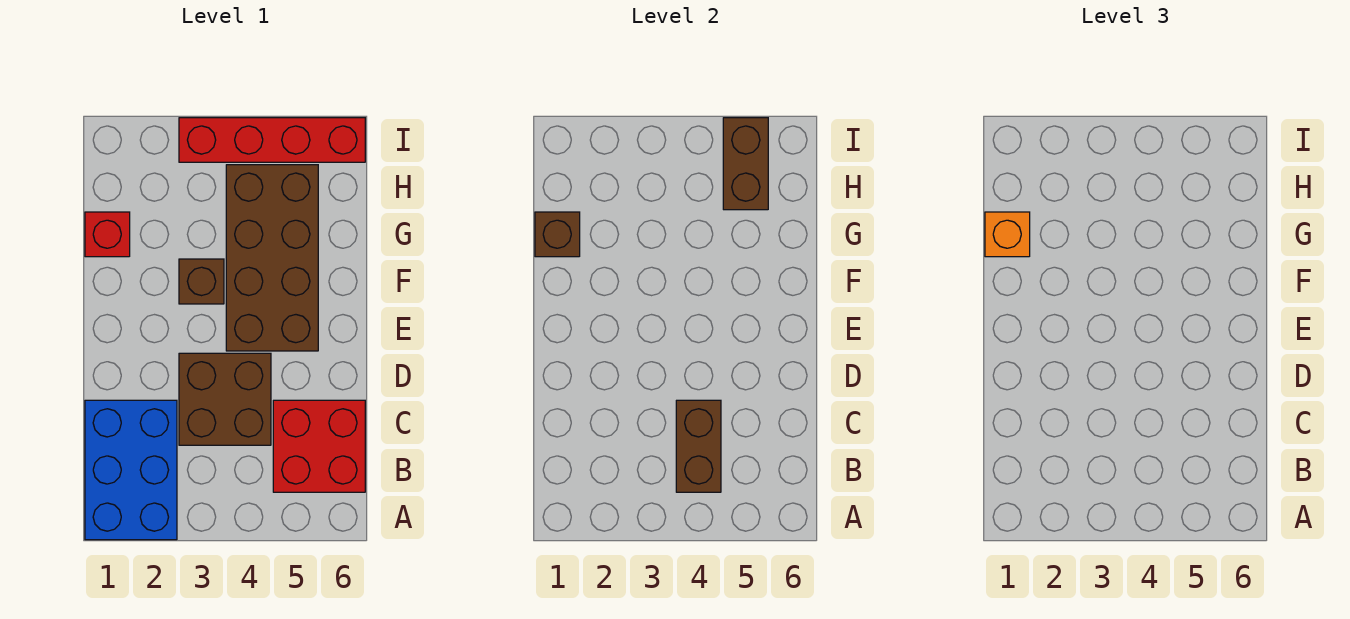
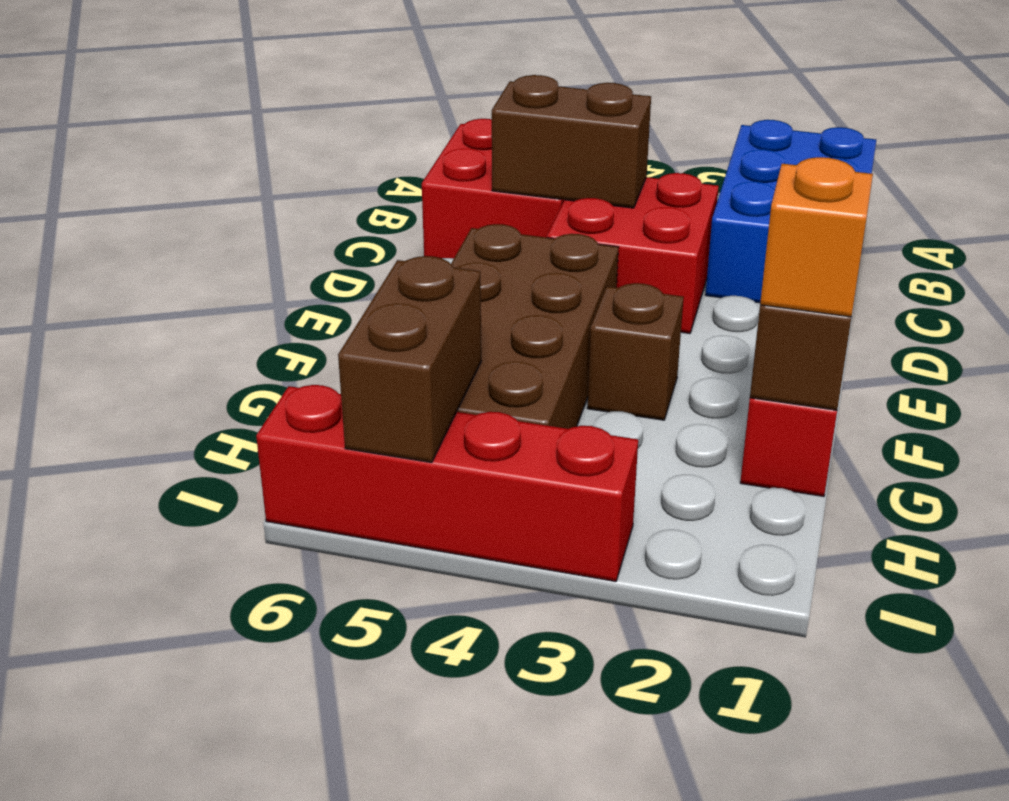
brown 1x2 brick [676,400,721,492] -> brown 1x2 brick turned to [492,75,651,208]
brown 2x2 brick [179,353,271,445] -> red 2x2 brick [547,173,719,334]

